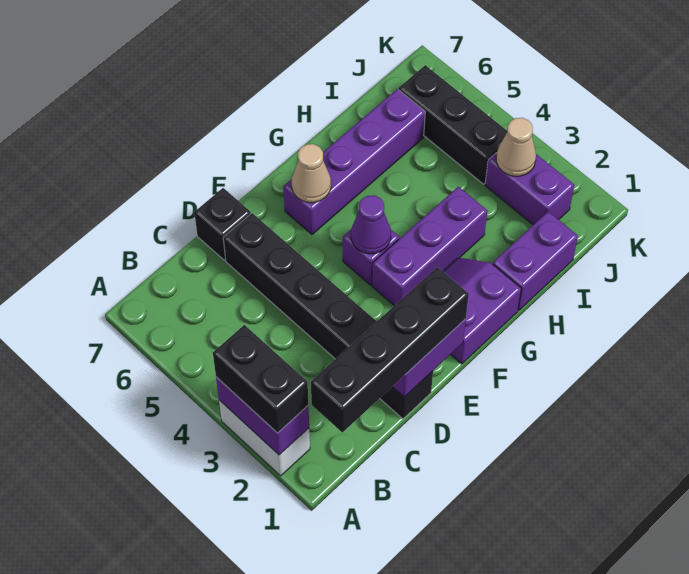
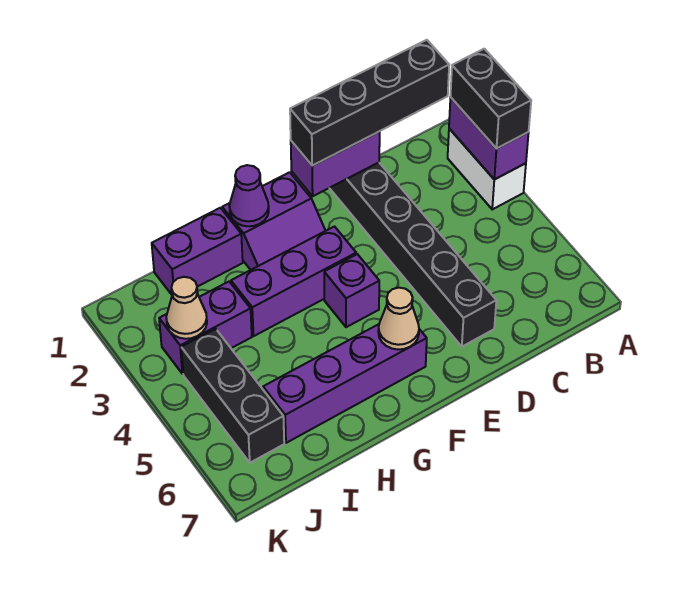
black 1x1 brick [194,188,251,260] -> none
purple 1x1 cone [351,195,391,254] -> purple 1x1 cone moved to [229,165,269,226]
purple 1x2 brick [485,153,574,225] -> purple 1x2 brick turned to [159,282,252,374]

